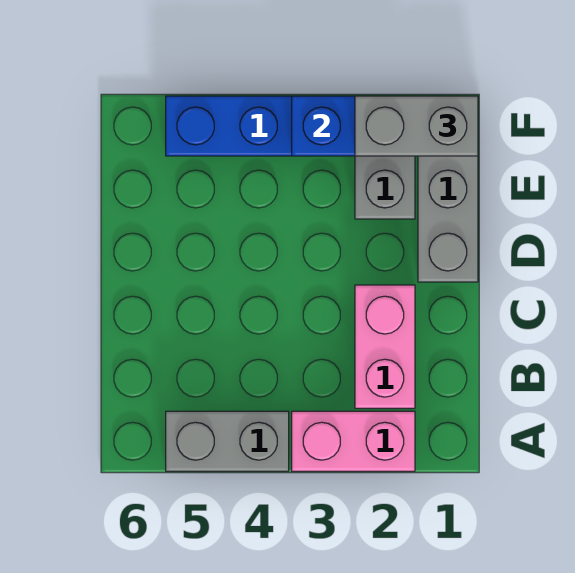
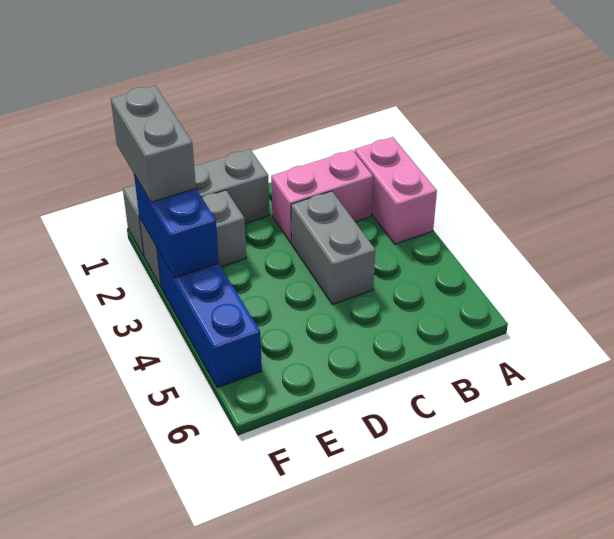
grey 1x2 brick [166,411,289,471] -> grey 1x2 brick moved to [291,191,375,304]

